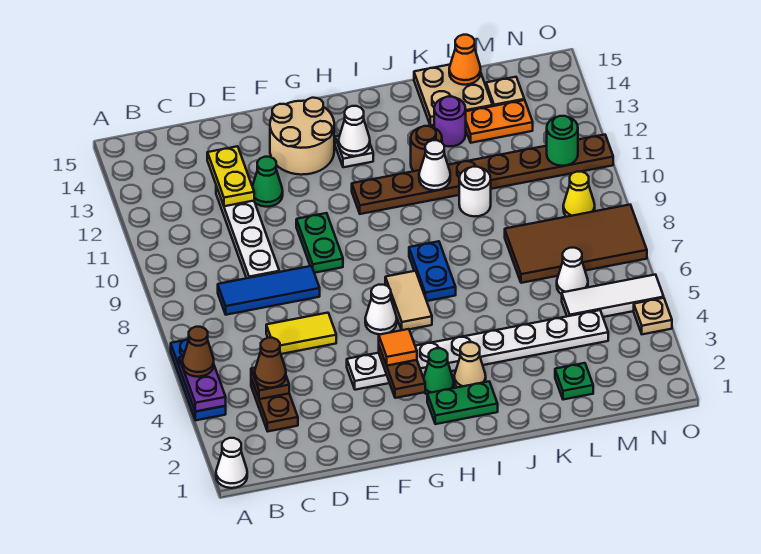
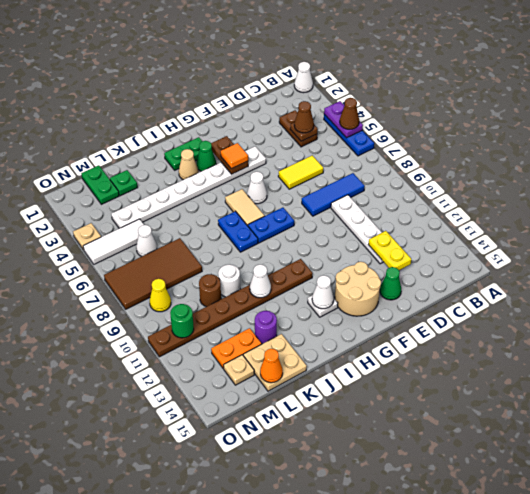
green 1x1 cone [252,157,283,207] -> green 1x1 cone moved to [380,267,401,300]
green 1x2 plate [296,213,343,273] -> green 1x2 plate moved to [81,165,119,204]
none -> blue 1x2 plate [247,208,294,243]
brown 1x1 round brick [411,126,442,171] -> brown 1x1 round brick moved to [199,274,221,307]

